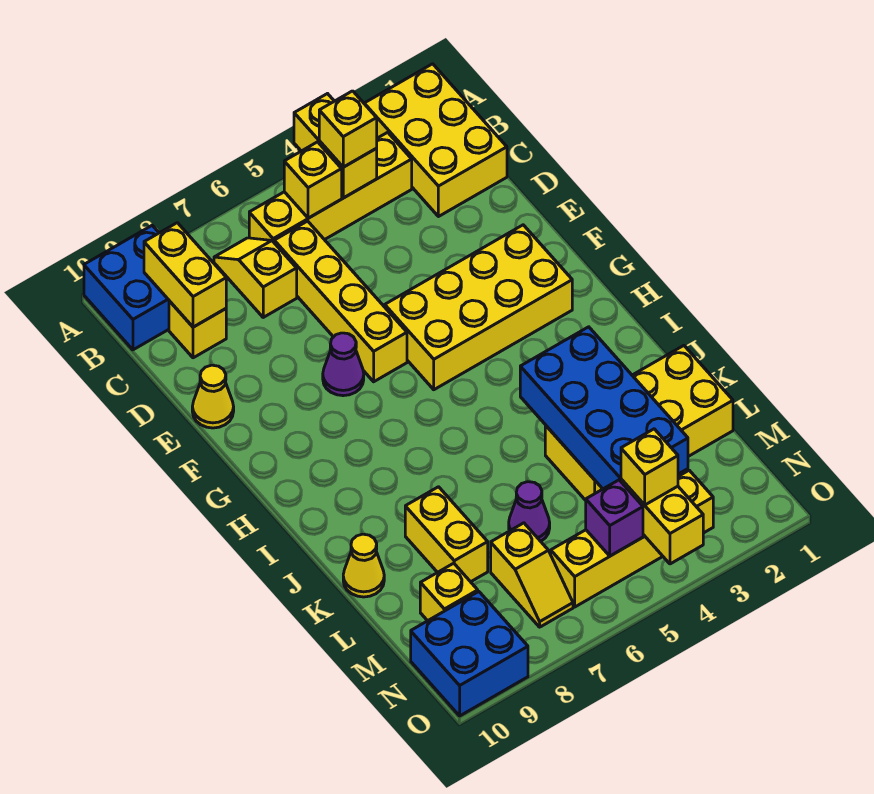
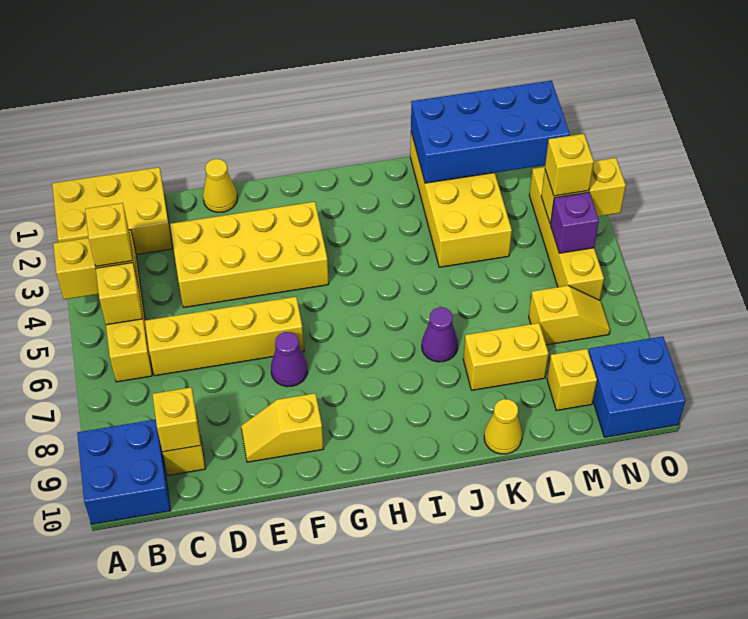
yellow 1x2 slope [214,238,297,317] -> yellow 1x2 slope moved to [241,393,323,462]
yellow 1x2 brick [144,223,226,327] -> yellow 1x1 brick [153,388,201,452]
yellow 1x1 cone [192,365,234,428] -> yellow 1x1 cone moved to [203,159,237,212]
yellow 2x4 brick [385,225,572,390] -> yellow 2x4 brick turned to [170,202,329,308]
blue 2x4 brick [520,327,688,489] -> blue 2x4 brick moved to [411,81,570,183]
purple 1x1 cone [509,482,550,541] -> purple 1x1 cone moved to [422,307,458,362]

